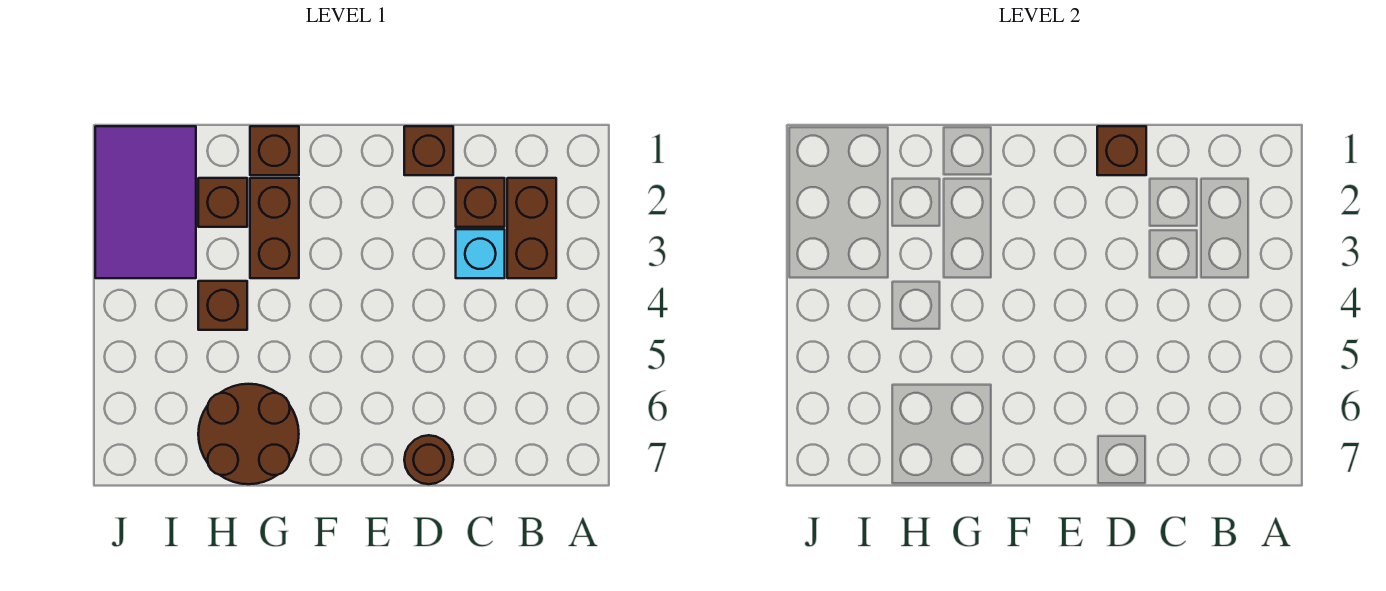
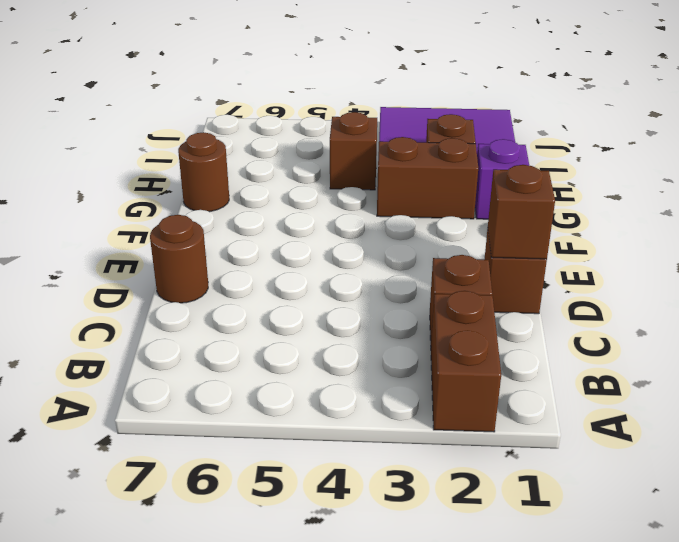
brown 1x2 brick [507,178,556,278] -> brown 1x2 brick turned to [431,291,501,432]
cyan 1x1 brick [456,229,505,278] -> none
brown 1x1 brick [250,126,299,175] -> purple 1x1 brick [475,139,529,219]
brown 2x2 round brick [198,384,299,484] -> brown 1x1 round brick [178,132,229,212]

